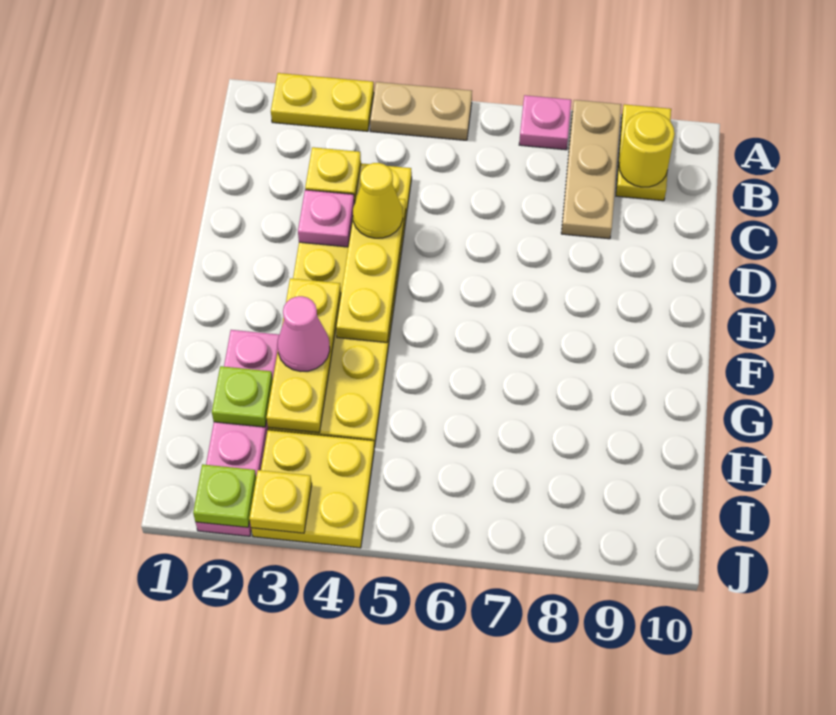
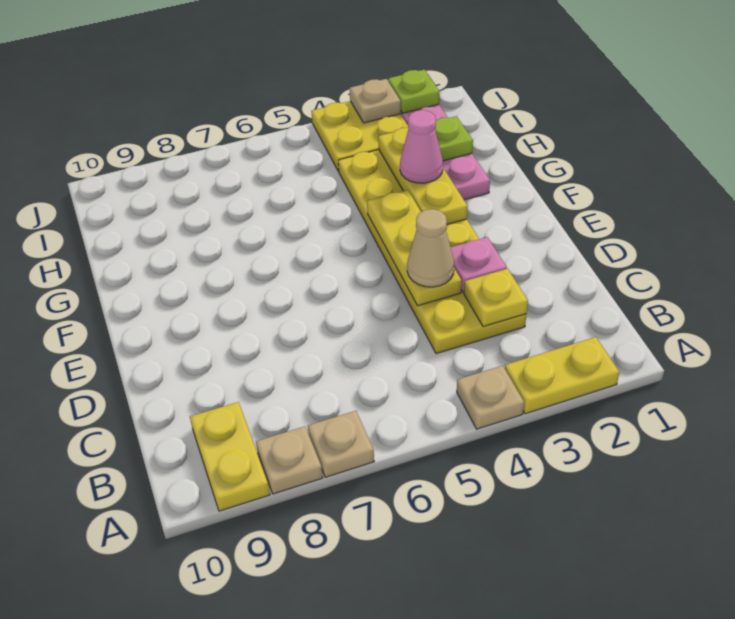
tan 1x2 plate [370,82,472,140] -> tan 1x1 plate [457,366,524,429]
pink 1x1 plate [519,95,571,150] -> tan 1x1 plate [308,411,374,477]
tan 1x3 plate [561,100,621,239] -> tan 1x1 plate [256,426,323,494]
yellow 1x1 round brick [619,112,675,187] -> none
yellow 1x1 cone [353,163,403,238] -> tan 1x1 cone [407,209,454,287]
yellow 1x1 plate [249,470,312,533] -> tan 1x1 plate [350,79,401,123]

